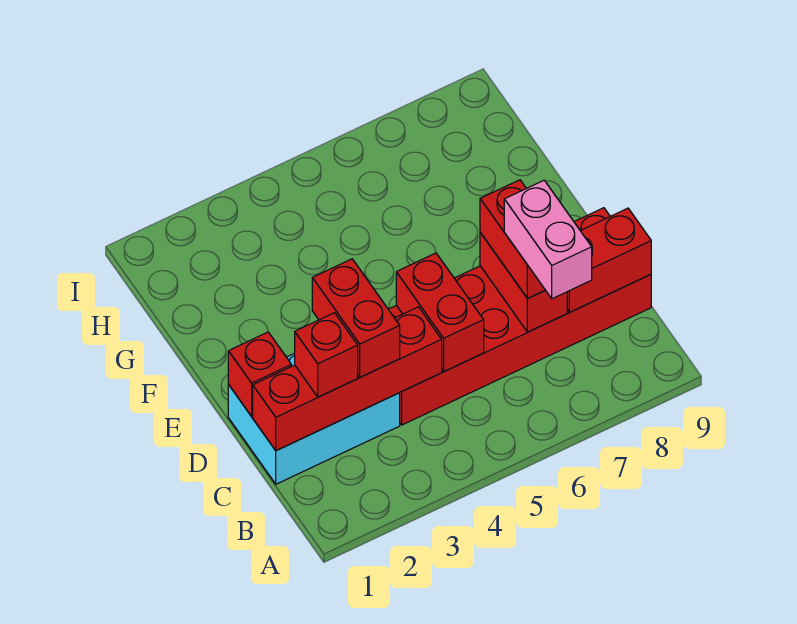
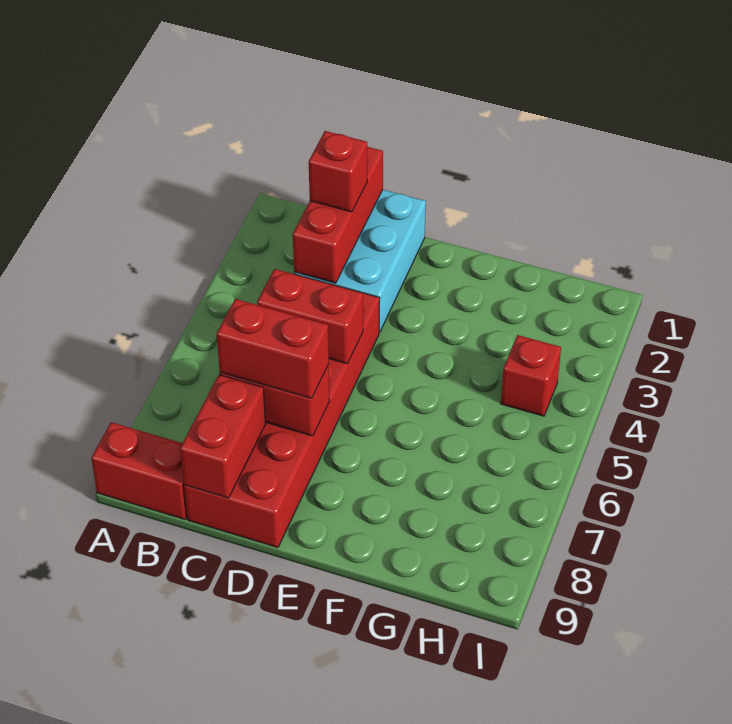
pink 1x2 brick [504,180,592,299] -> none
red 1x4 brick [253,307,442,451] -> red 1x3 brick [293,147,383,283]
red 1x2 brick [312,259,400,377] -> red 1x2 brick moved to [91,422,187,519]
red 1x1 brick [228,332,291,416] -> red 1x1 brick moved to [501,335,561,416]

